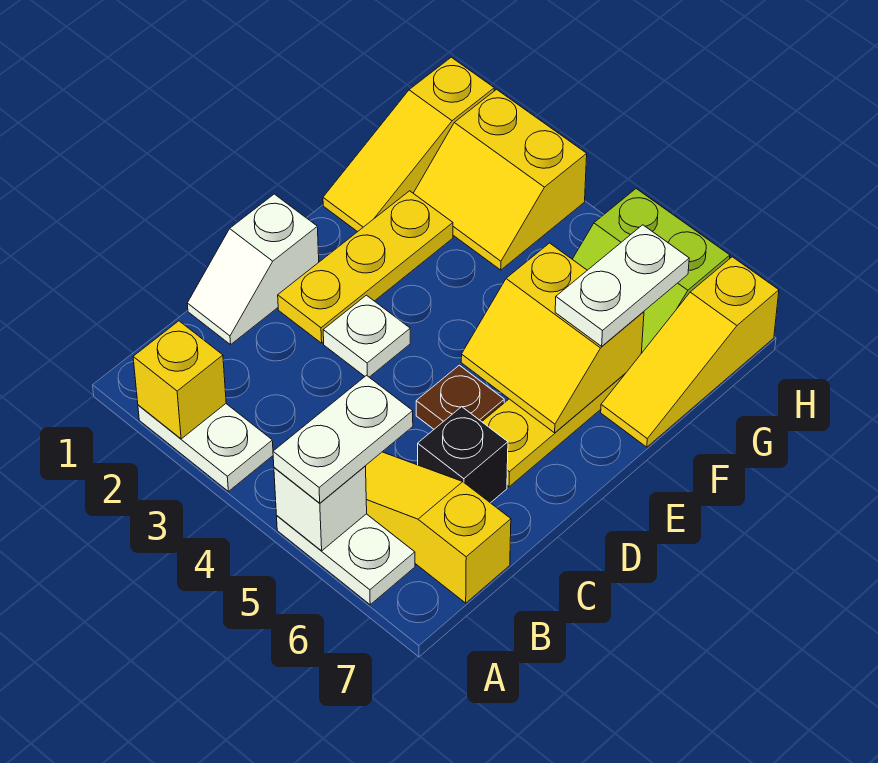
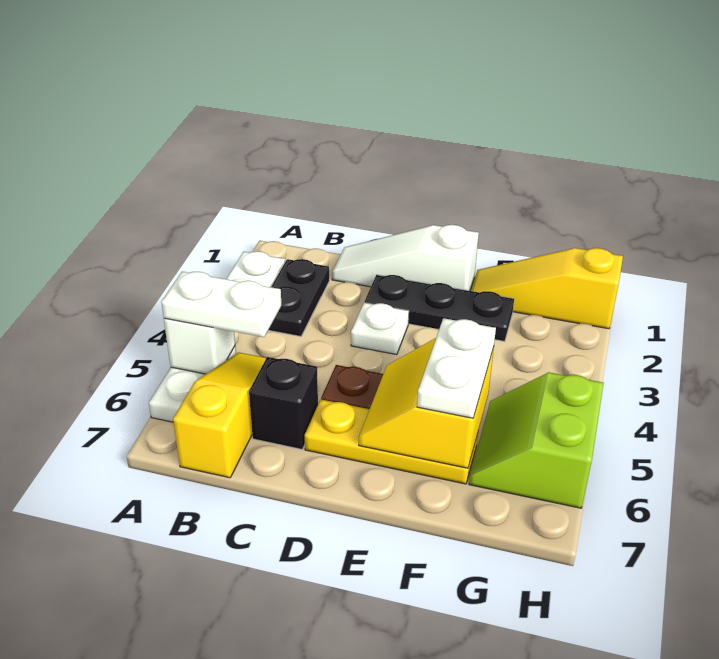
yellow 1x1 brick [133,321,226,439] -> none
none -> black 1x2 plate [269,259,329,336]
white 1x2 slope [187,194,319,345] -> white 1x3 slope [332,225,479,291]
yellow 1x3 plate [278,191,453,343] -> black 1x3 plate [364,275,514,341]
white 1x2 plate [555,225,689,346] -> white 1x2 plate turned to [417,318,496,418]
yellow 1x3 slope [601,257,779,447] -> none
yellow 2x2 slope [413,89,587,270] -> none

